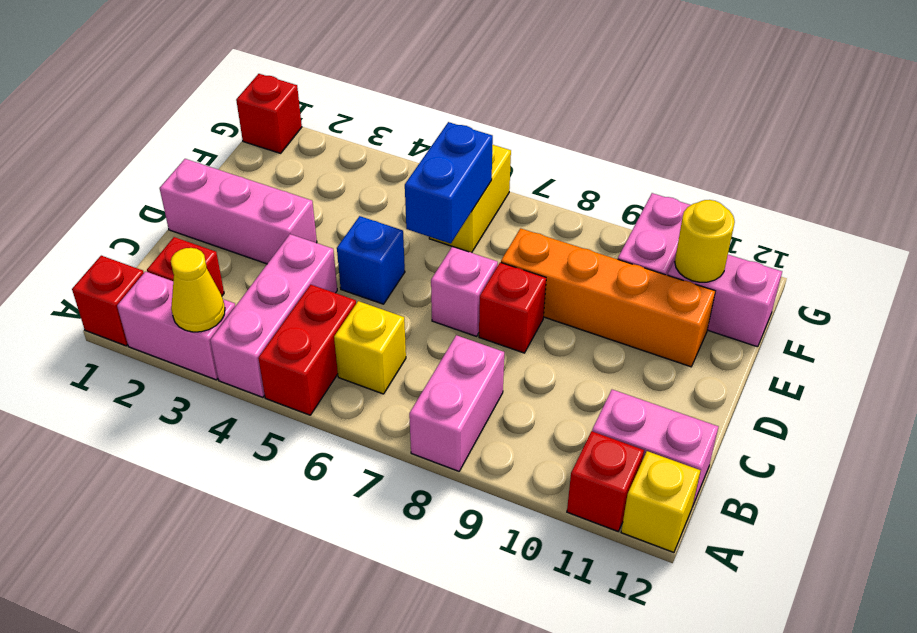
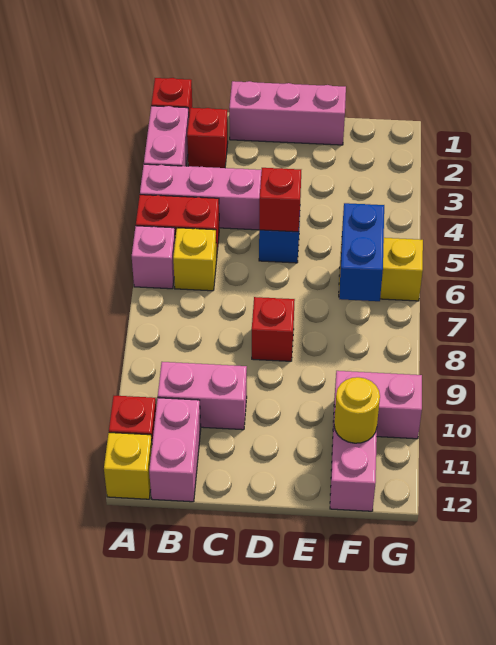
yellow 1x1 cone [171,248,225,332] -> none
pink 1x2 brick [409,335,504,471] -> pink 1x2 brick moved to [158,362,247,430]
pink 1x3 brick [160,159,317,264] -> pink 1x3 brick turned to [229,81,346,145]
pink 1x1 brick [431,247,498,336] -> pink 1x1 brick moved to [132,226,175,289]
blue 1x2 brick [405,122,493,244] -> blue 1x2 brick turned to [339,203,384,301]
orange 1x4 brick [501,228,715,367] -> none
red 1x1 brick [236,74,302,153] -> red 1x1 brick moved to [259,168,301,232]

